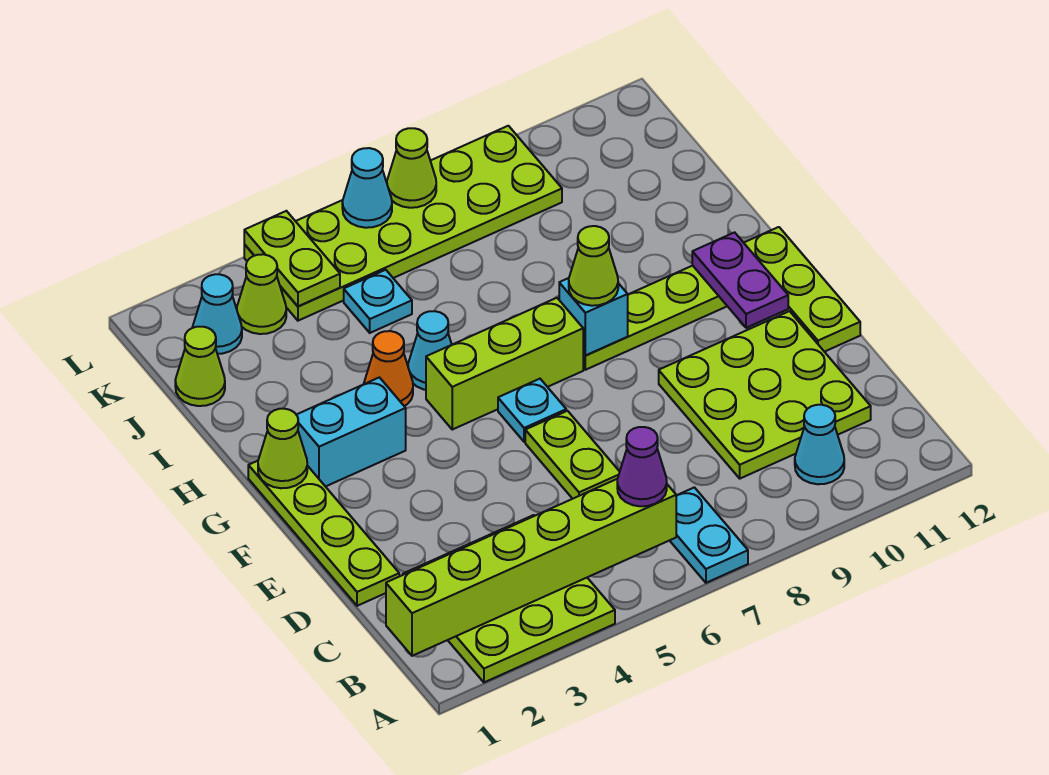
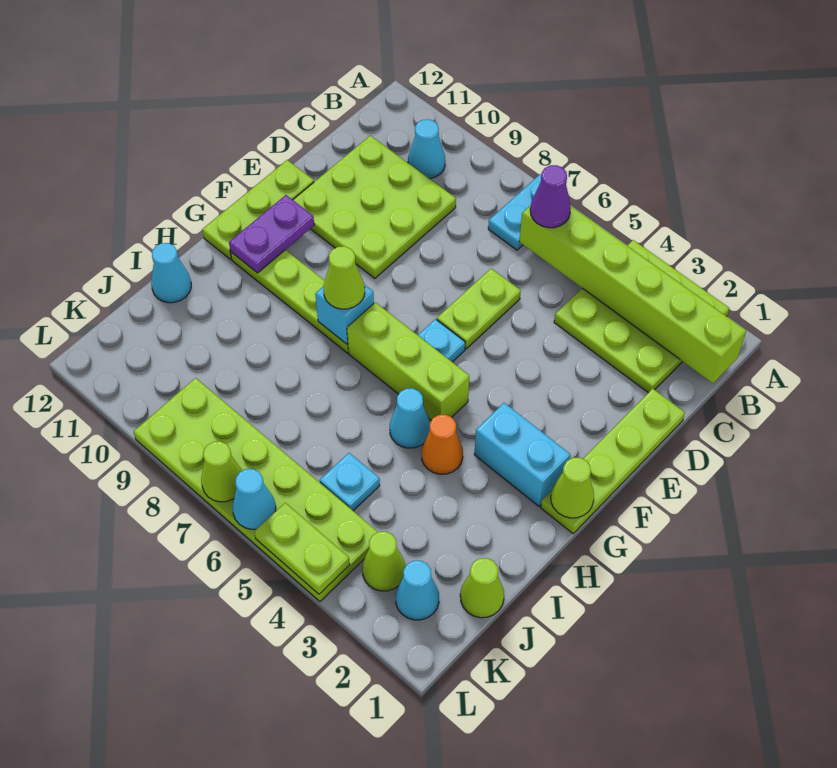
none -> cyan 1x1 cone [151,243,191,303]
lime 1x2 plate [244,211,340,306] -> lime 1x2 plate turned to [254,503,350,594]

